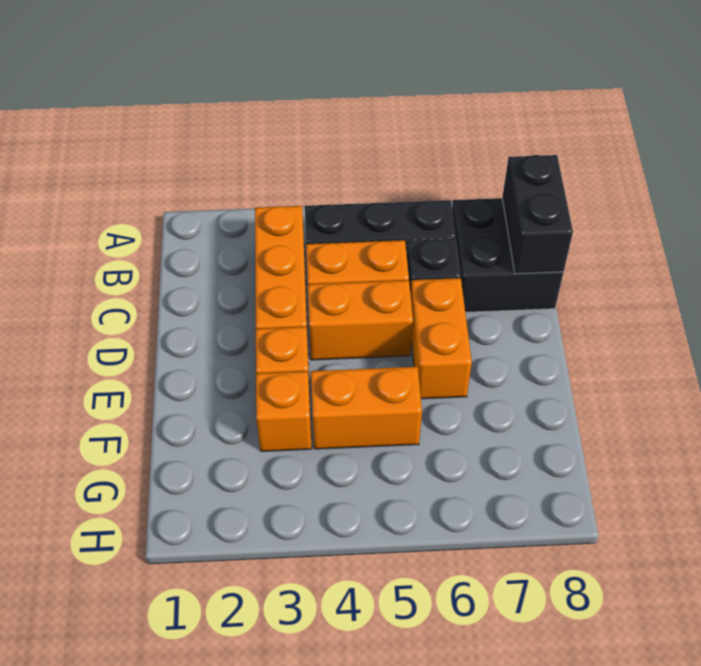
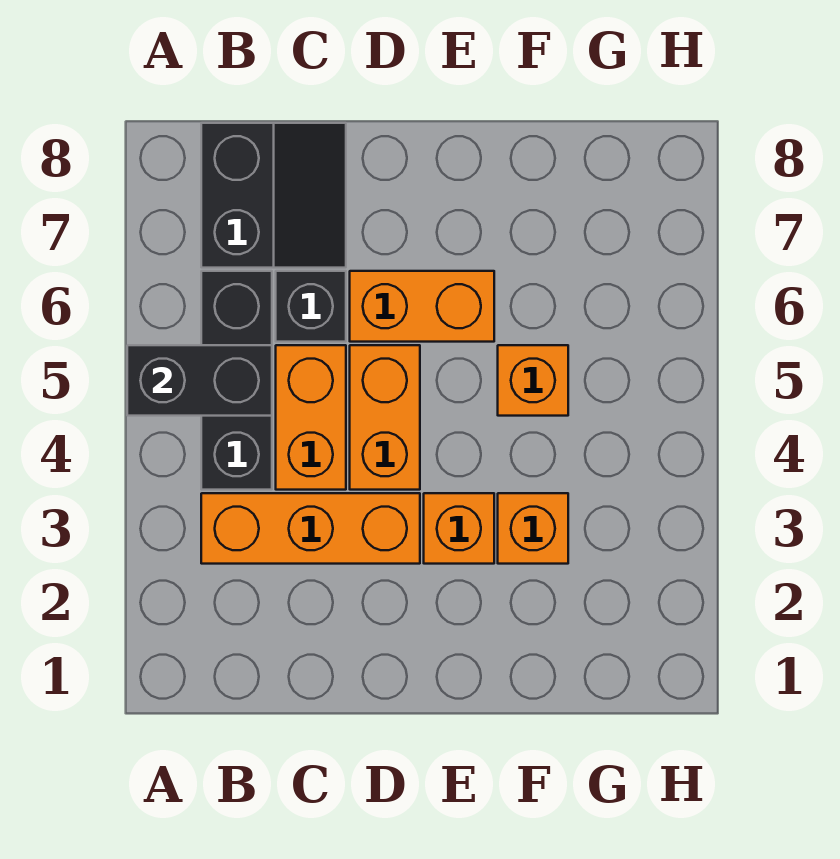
black 2x2 brick [452,198,564,312] -> black 2x2 slope [201,123,346,268]
black 1x2 brick [502,155,573,274] -> black 1x2 brick moved to [127,345,272,416]
orange 1x2 brick [311,367,422,449] -> orange 1x1 brick [498,345,568,416]

